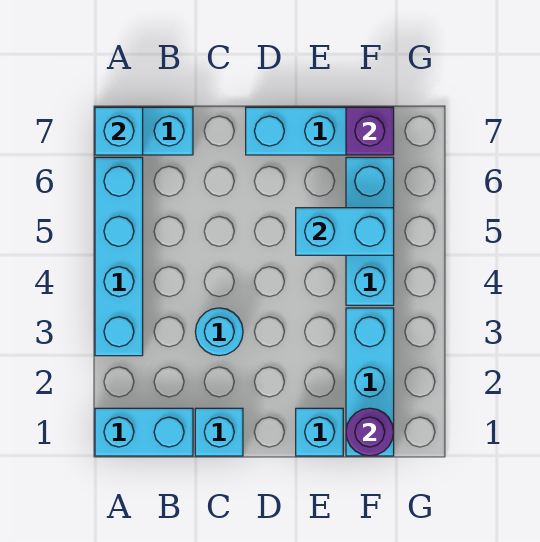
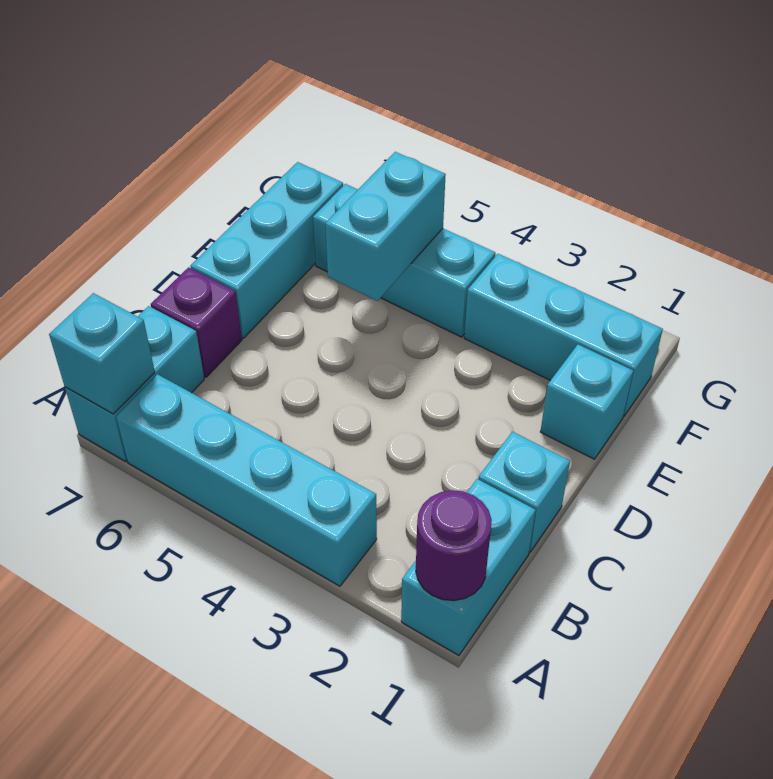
cyan 1x1 round brick [195,308,243,356] -> none
purple 1x1 round brick [346,408,394,456] -> purple 1x1 round brick moved to [416,490,492,601]
purple 1x1 brick [346,107,394,155] -> purple 1x1 brick moved to [151,267,242,377]

